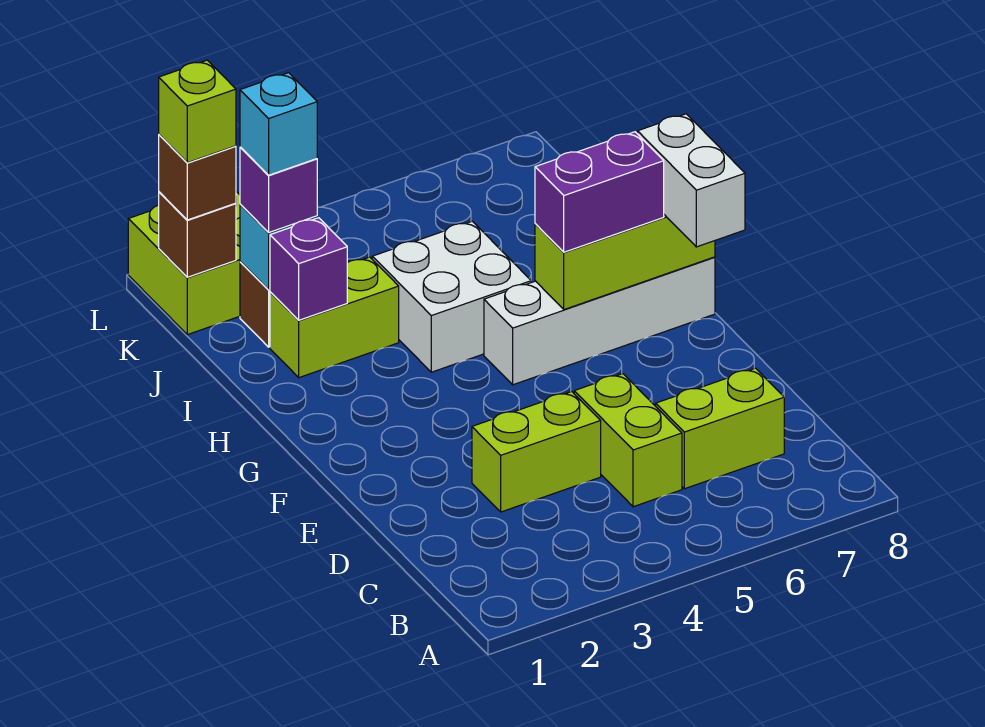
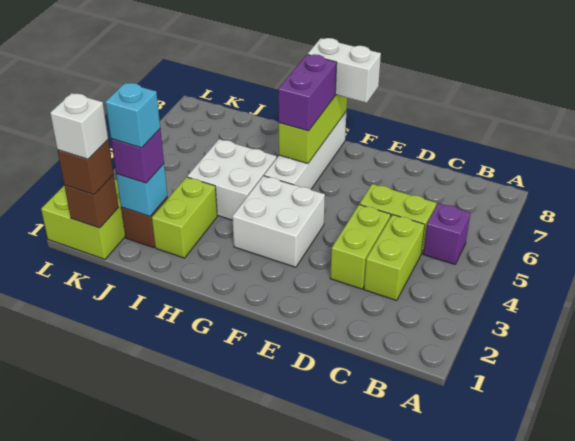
lime 1x2 brick [656,368,784,489] -> lime 1x2 brick moved to [364,215,425,300]
none -> white 2x2 brick [232,176,325,267]
purple 1x1 brick [270,218,347,320] -> purple 1x1 brick moved to [423,203,471,264]
lime 1x1 brick [159,60,236,163] -> white 1x1 brick [50,93,108,159]

